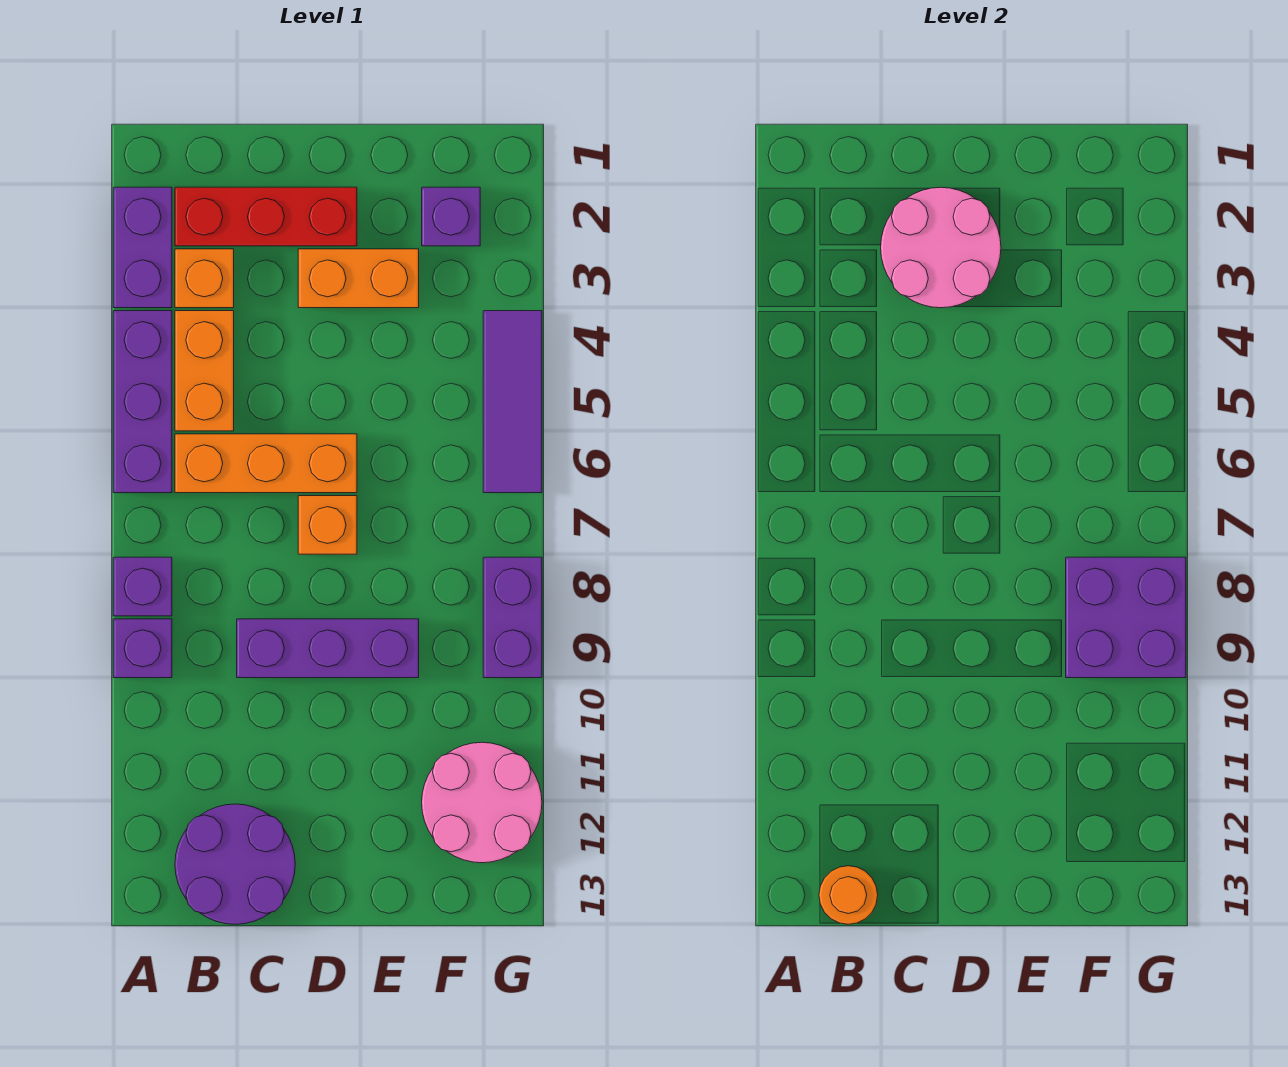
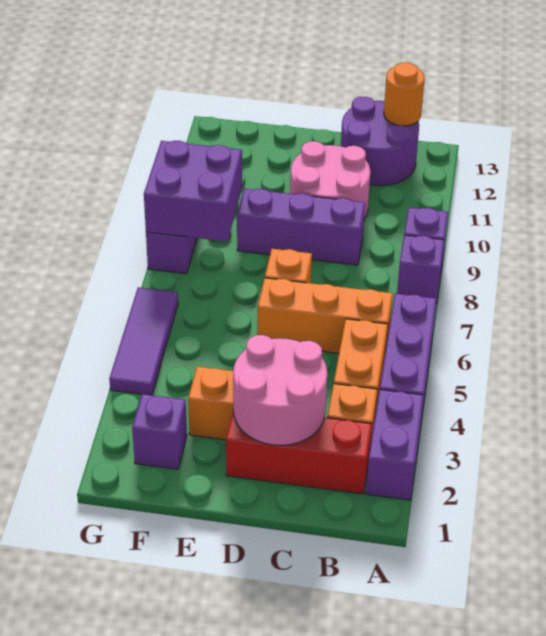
pink 2x2 round brick [422,742,542,863] -> pink 2x2 round brick moved to [290,141,370,219]

